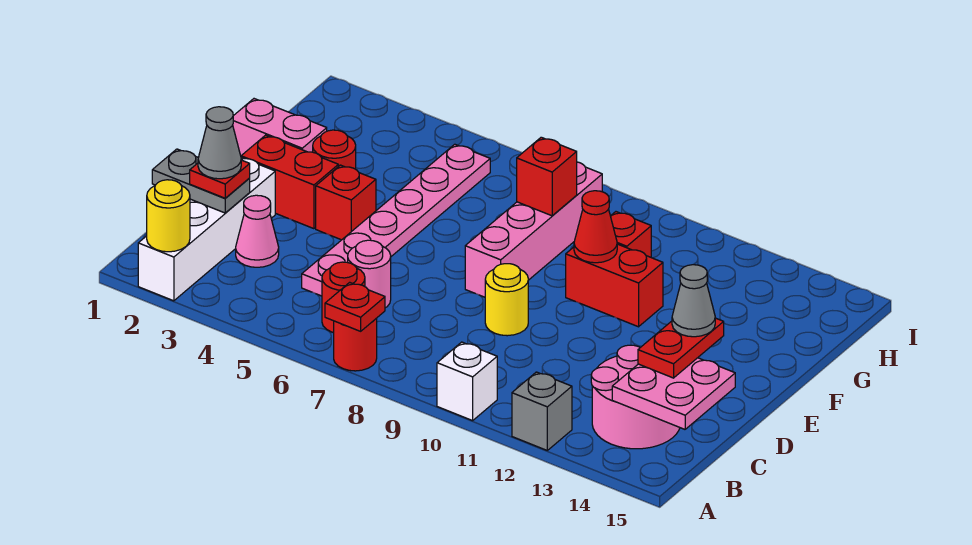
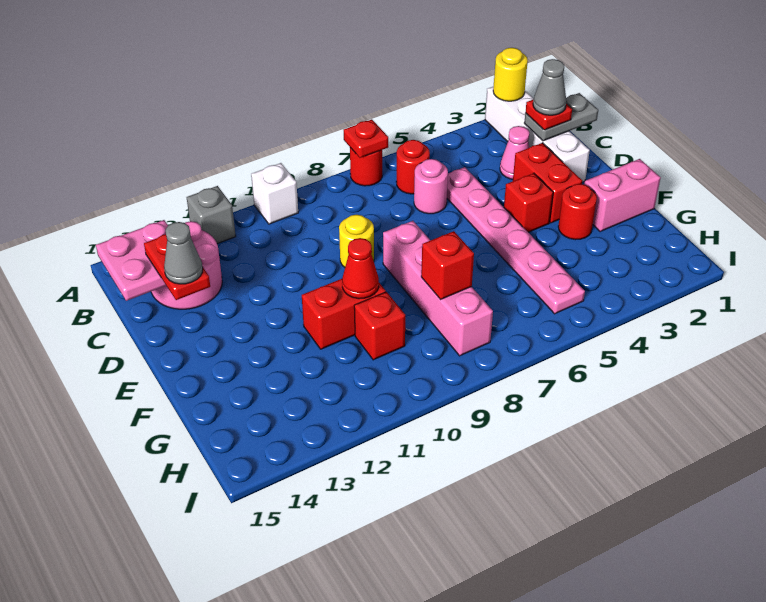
red 1x2 brick [241,135,338,229] -> red 1x2 brick turned to [513,143,582,223]

